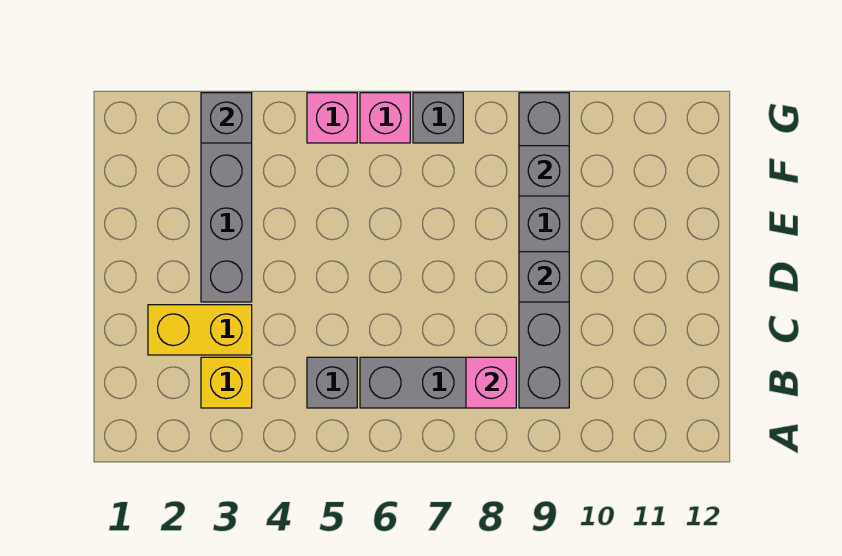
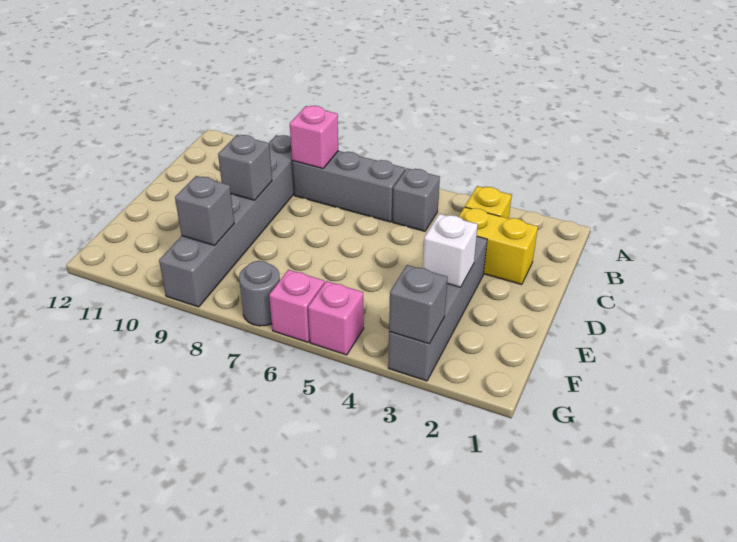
none -> white 1x1 brick [423,214,478,287]
grey 1x1 brick [413,93,463,143] -> grey 1x1 round brick [239,261,280,326]

